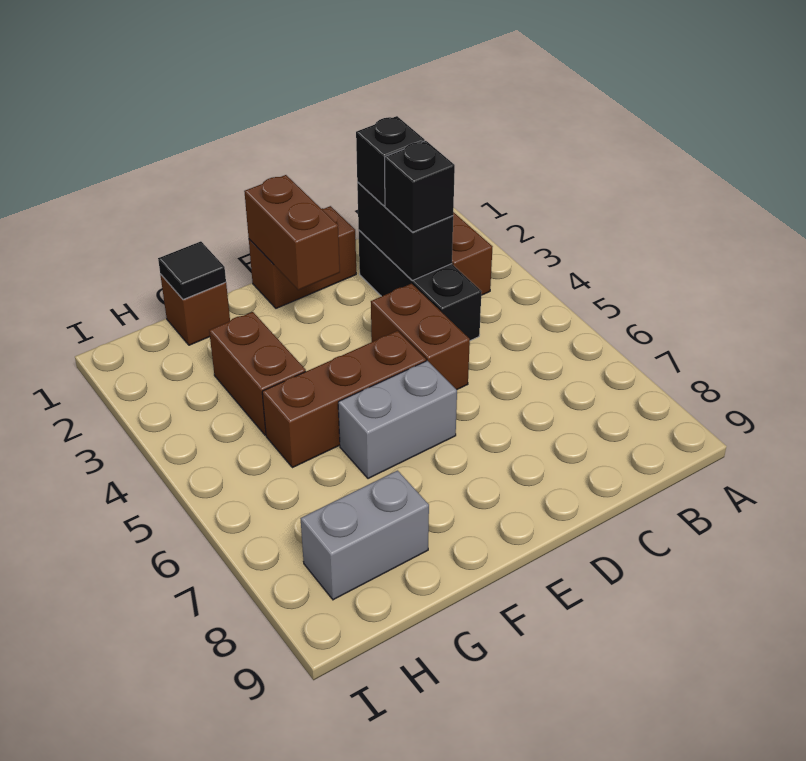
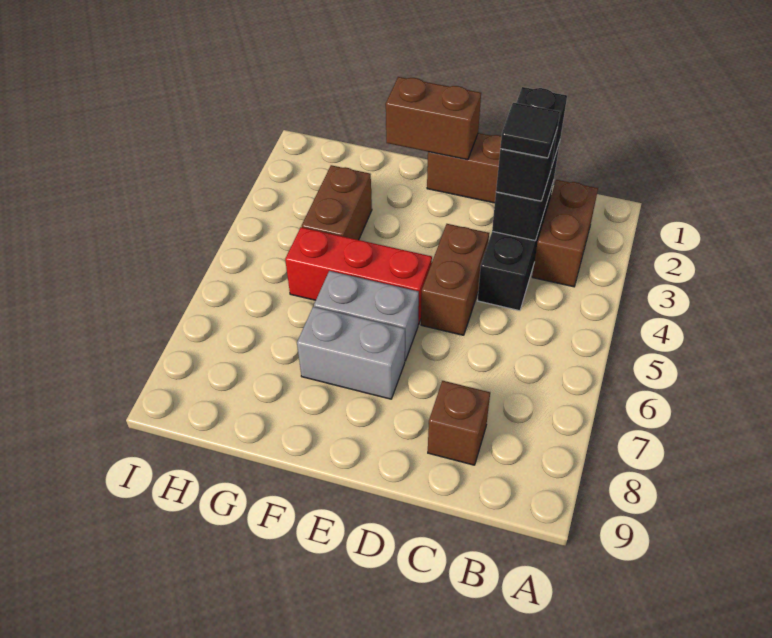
brown 1x2 brick [244,175,340,290] -> brown 1x2 brick turned to [386,77,481,160]
brown 1x3 brick [262,331,426,468] -> red 1x3 brick [285,227,432,325]
brown 1x1 brick [160,274,230,345] -> brown 1x1 brick moved to [428,381,490,465]
black 1x1 tile [158,241,226,299] -> black 1x1 tile moved to [500,103,560,158]
grey 1x2 brick [300,471,429,600] -> grey 1x2 brick moved to [297,307,405,399]

